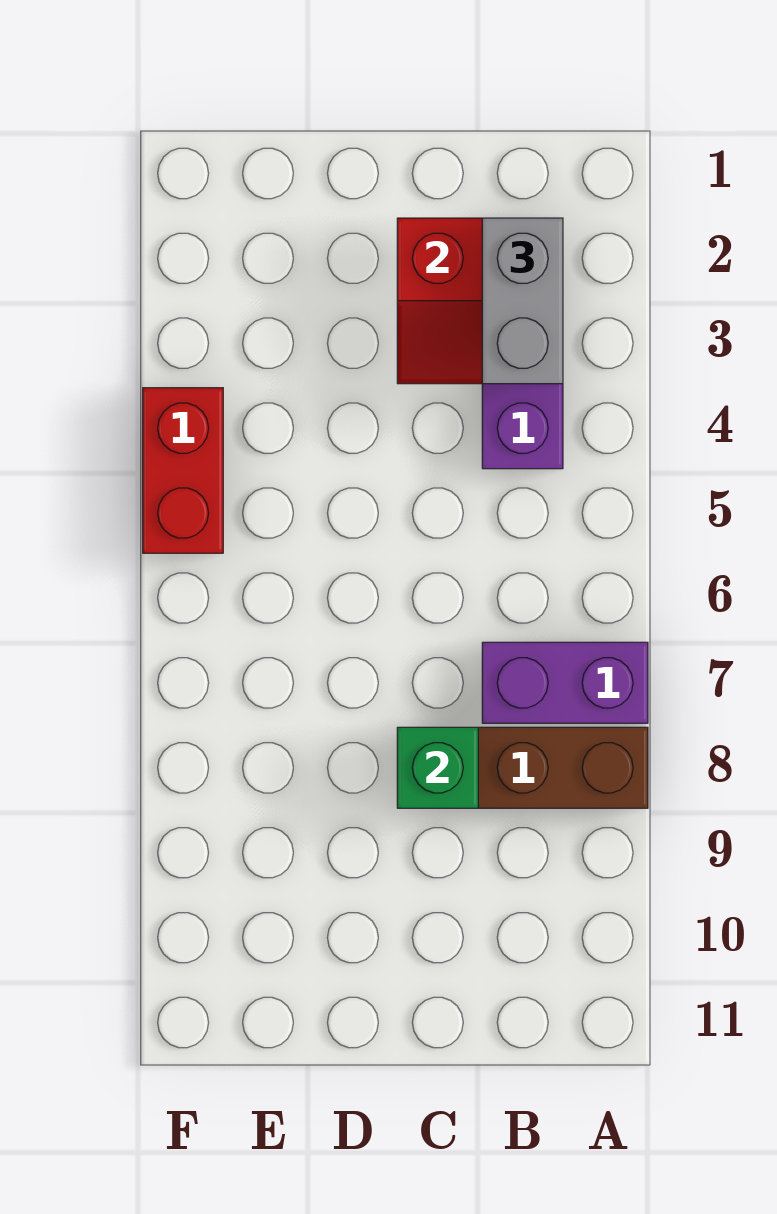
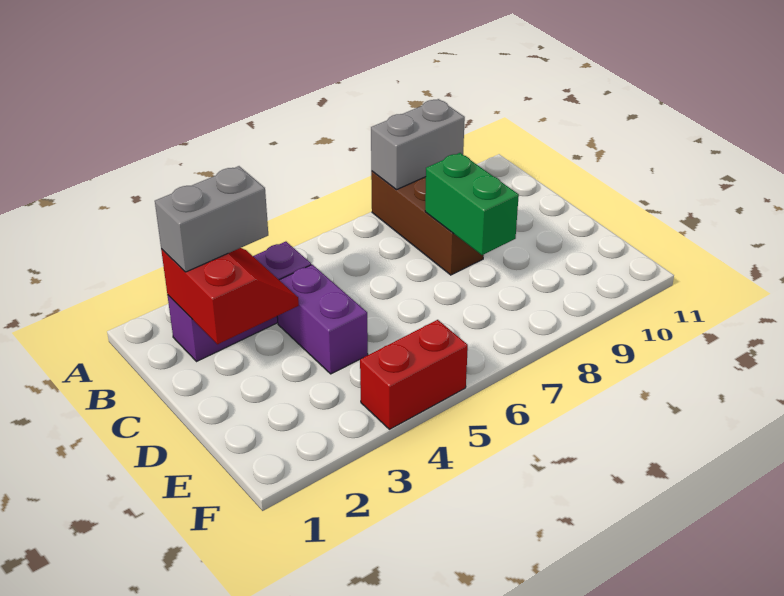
purple 1x2 brick [482,642,648,723] -> purple 1x2 brick moved to [277,265,368,374]
none -> grey 1x2 brick [371,99,465,190]
green 1x1 brick [397,727,478,808] -> green 1x2 brick [425,153,519,255]

